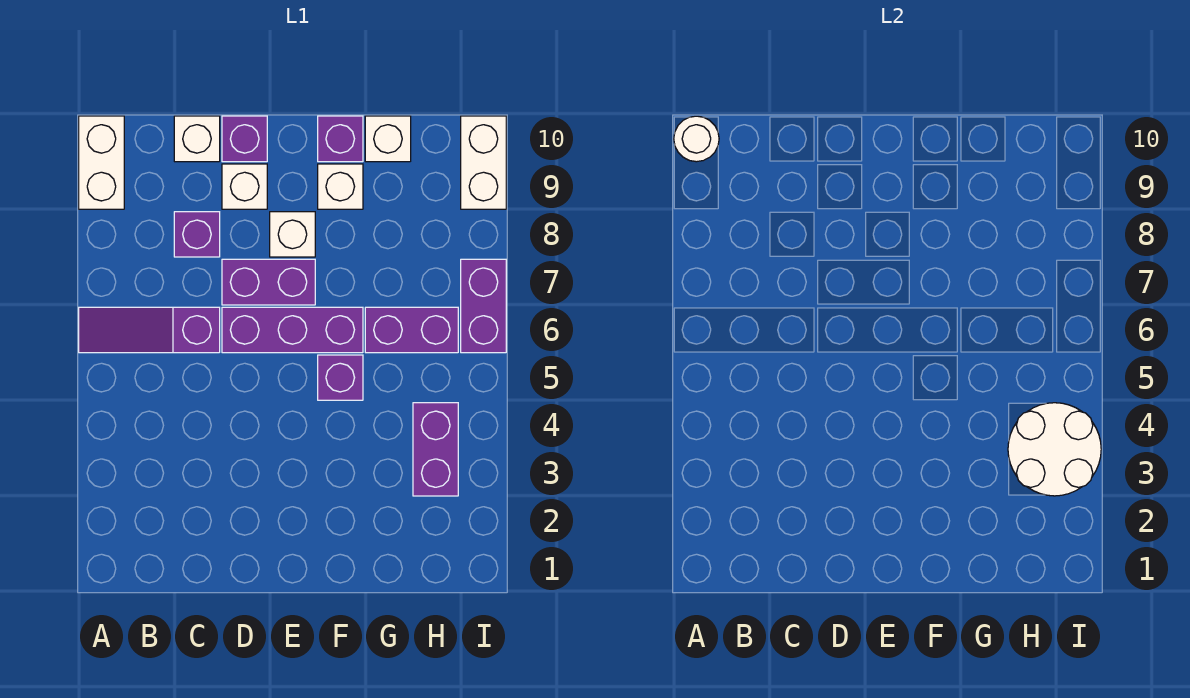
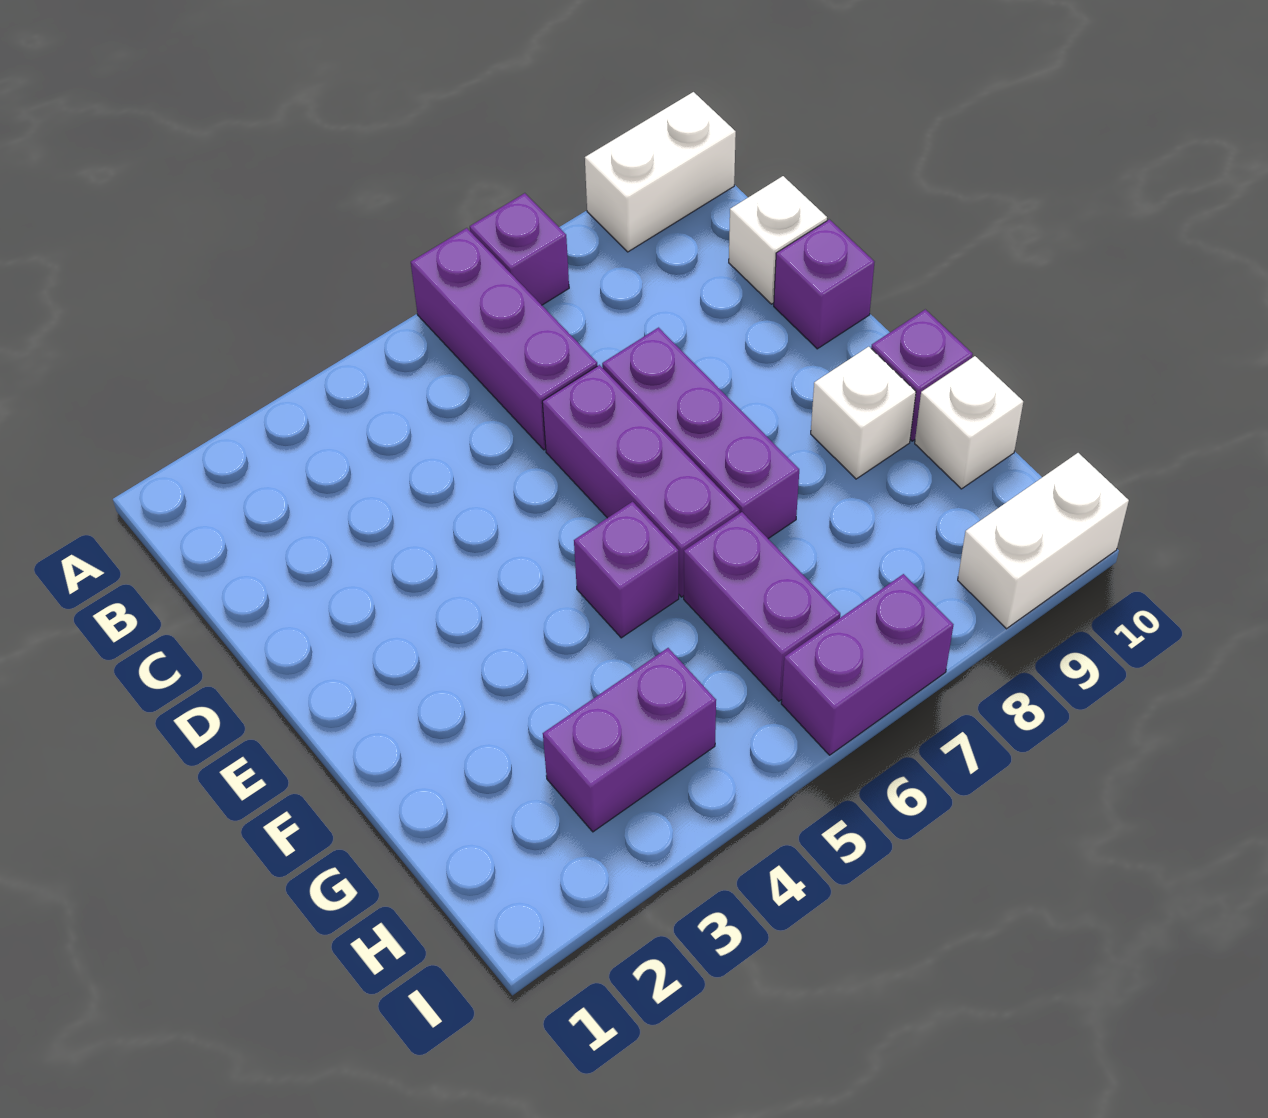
purple 1x3 slope [79,307,220,353] -> purple 1x3 brick [411,228,597,450]
white 1x1 round brick [674,116,719,162] -> none
purple 1x1 brick [174,212,220,257] -> purple 1x1 brick moved to [470,193,569,305]
purple 1x2 brick [222,259,315,305] -> purple 1x3 brick [602,328,799,539]
white 1x1 brick [222,164,267,209] -> none
white 1x1 brick [270,212,315,257] -> none
white 2x2 round brick [1008,403,1101,496] -> none

